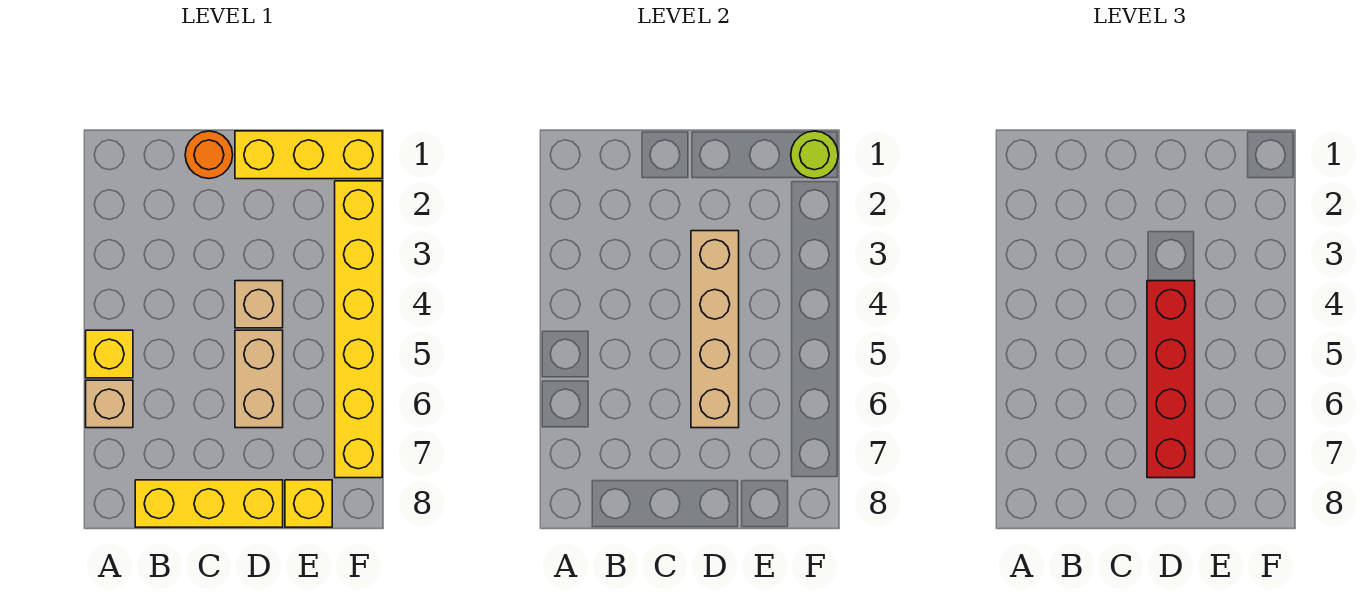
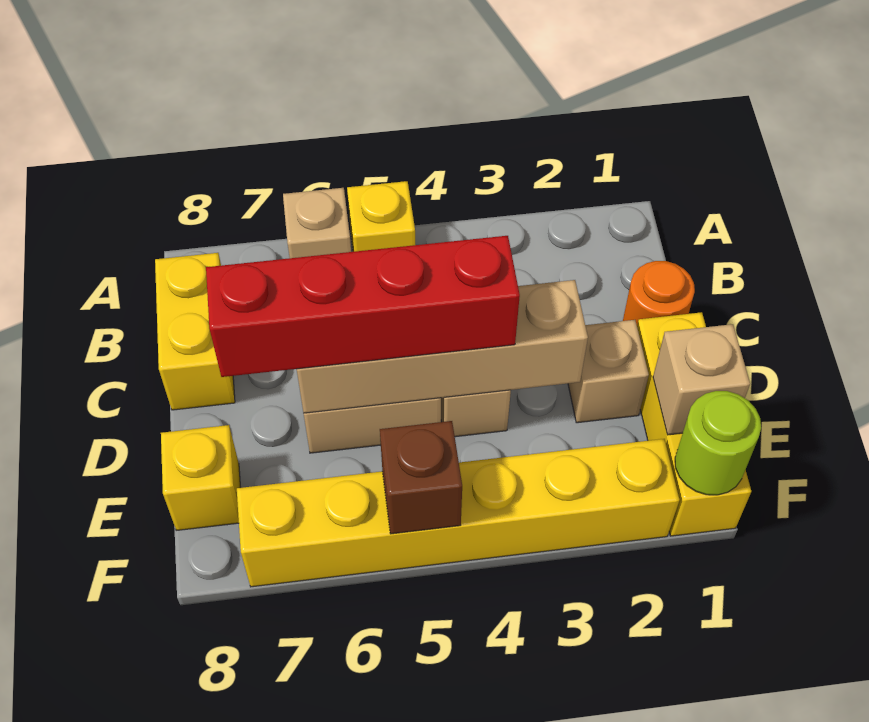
yellow 1x3 brick [135,480,283,527] -> yellow 1x2 brick [155,253,235,410]
none -> tan 1x1 brick [568,320,649,423]
none -> tan 1x1 brick [653,324,750,435]
none -> brown 1x1 brick [380,421,462,534]

